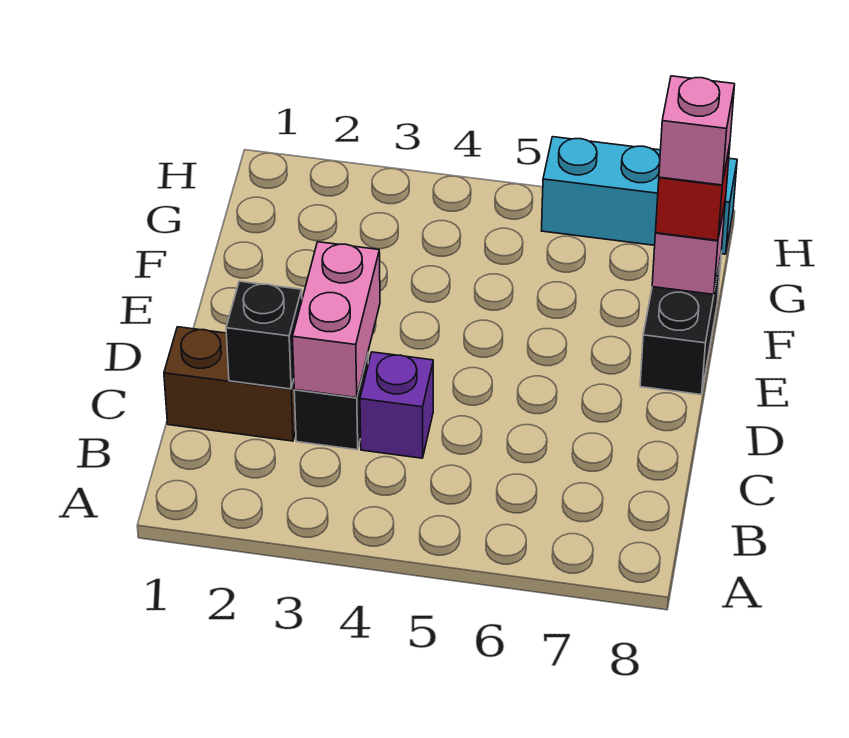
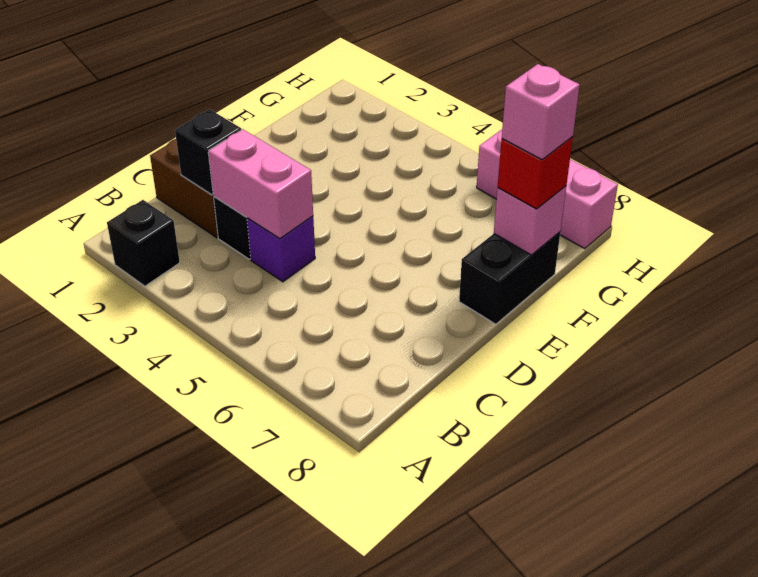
none -> black 1x1 brick [107,200,180,286]
pink 1x2 brick [292,242,380,398] -> pink 1x2 brick turned to [208,129,313,239]
cyan 1x3 brick [542,137,737,254] -> pink 1x3 brick [477,130,618,249]

